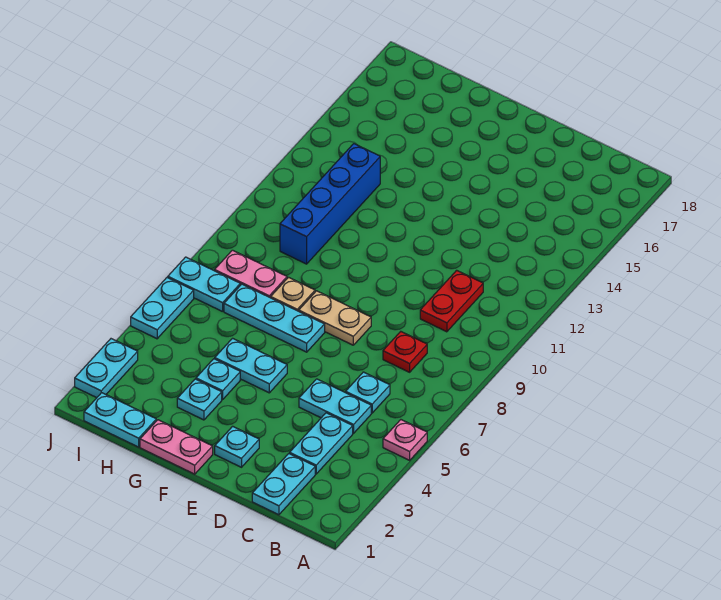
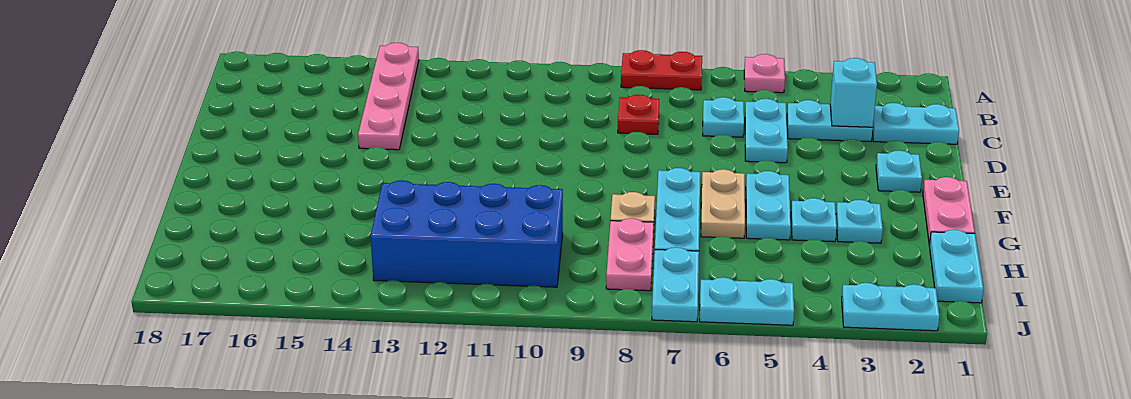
none -> pink 1x4 plate [358,43,419,150]
none -> cyan 1x1 brick [830,58,877,128]
red 1x2 plate [420,270,483,332] -> red 1x2 plate moved to [621,50,702,90]
tan 1x2 plate [299,291,371,345] -> tan 1x2 plate moved to [701,169,745,238]
blue 1x4 brick [280,144,380,264] -> blue 2x4 brick [371,180,563,287]

